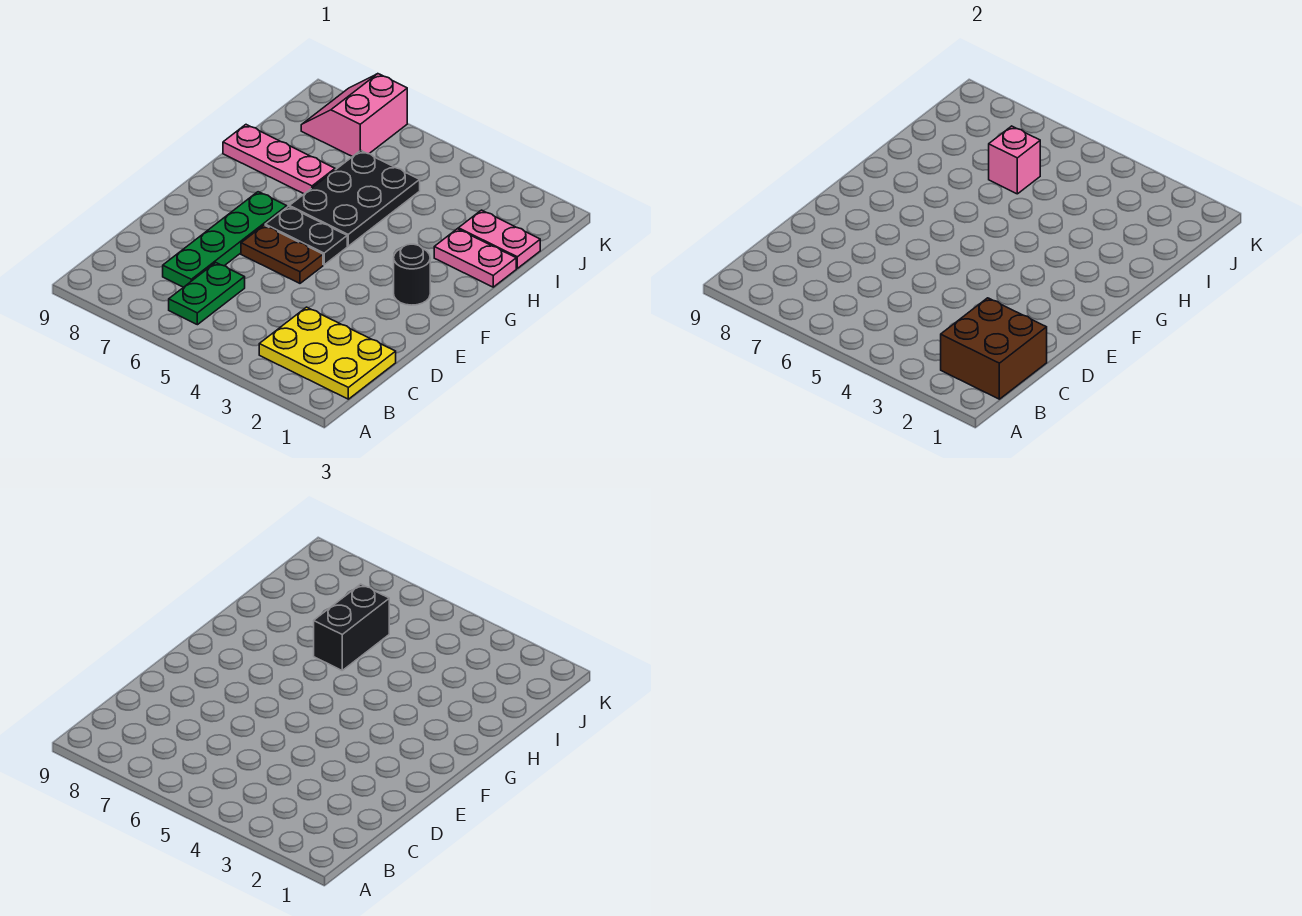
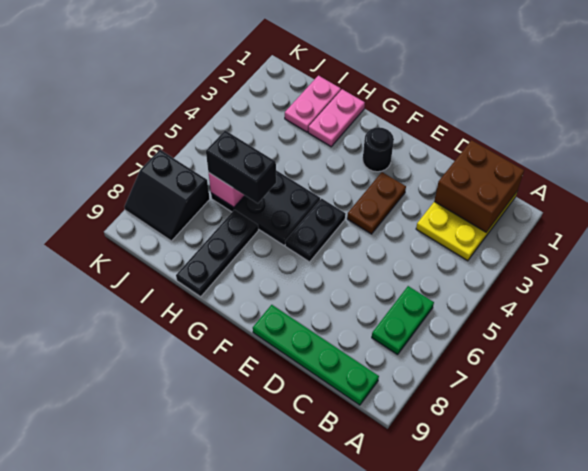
green 1x2 plate [169,263,245,325] -> green 1x2 plate turned to [372,286,434,355]
green 1x4 plate [163,192,287,287] -> green 1x4 plate moved to [253,305,379,405]
brown 1x2 plate [241,225,323,283] -> brown 1x2 plate moved to [347,172,406,234]
pink 1x3 plate [223,125,335,194] -> black 1x3 plate [176,210,258,297]
pink 2x2 slope [301,74,407,157] -> black 2x2 slope [124,150,210,241]

